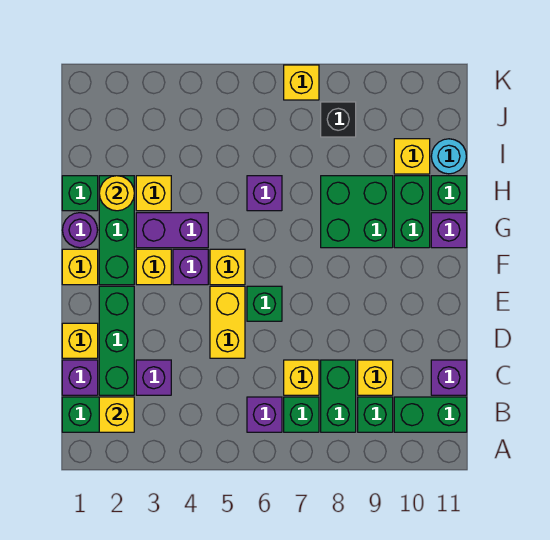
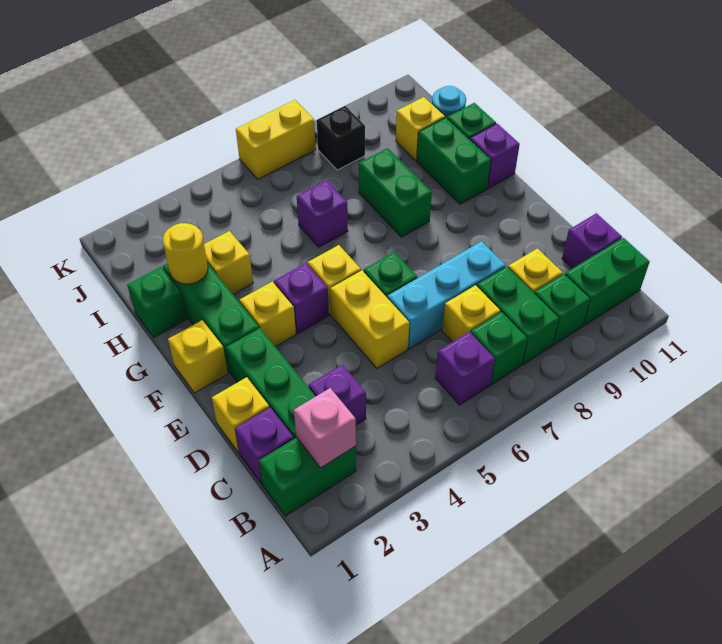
yellow 1x1 brick [99,397,134,432] -> pink 1x1 brick [294,388,356,468]
none -> cyan 1x3 brick [387,241,506,349]
purple 1x1 round brick [62,213,98,248] -> none
purple 1x2 brick [136,213,208,248] -> none
green 2x2 brick [321,176,393,248] -> green 1x2 brick [359,148,432,237]
yellow 1x1 brick [284,65,319,100] -> yellow 1x2 brick [236,100,316,179]

